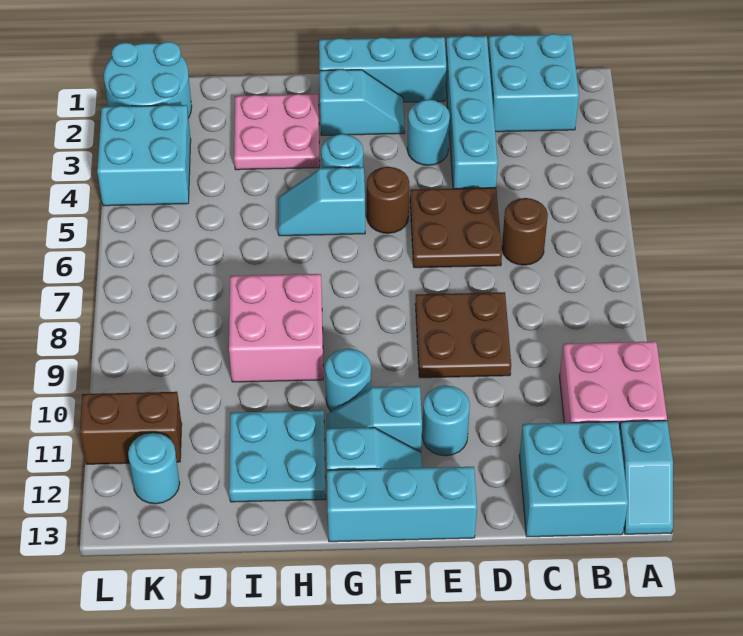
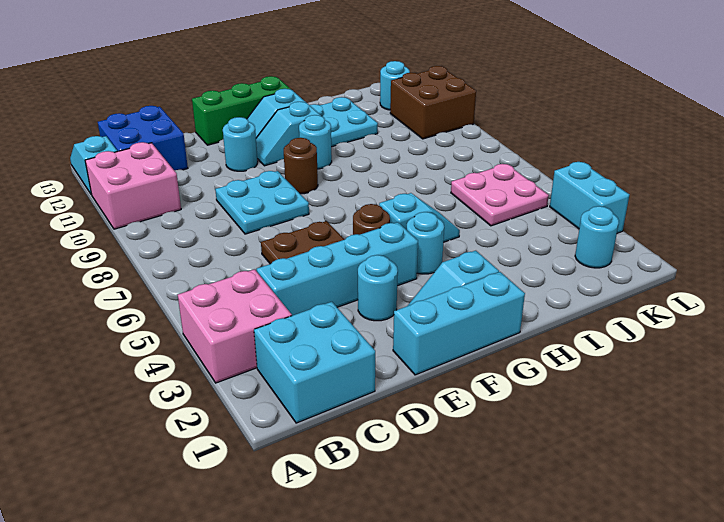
cyan 2x2 brick [519,422,628,537] -> blue 2x2 brick [98,106,188,170]
brown 1x1 round brick [502,198,548,265] -> brown 1x1 round brick moved to [284,138,318,194]
cyan 1x4 brick [446,36,498,189] -> cyan 1x4 brick turned to [257,222,418,316]
brown 2x2 plate [415,292,511,378] -> cyan 2x2 plate [215,171,309,234]
cyan 1x3 brick [327,467,477,542] -> green 1x3 brick [192,76,290,145]
cyan 1x2 slope [326,386,422,452] -> cyan 1x2 slope turned to [256,102,321,166]
pink 2x2 plate [234,94,320,170] -> pink 2x2 plate moved to [451,164,549,226]
pink 2x2 brick [229,274,323,382] -> pink 2x2 brick moved to [178,269,292,383]
cyan 2x2 round brick [104,42,192,118] -> cyan 1x1 round brick [575,206,619,268]
cyan 2x2 brick [97,105,191,206] -> cyan 1x2 brick [550,162,629,233]
brown 1x2 brick [80,392,182,464] -> brown 2x2 brick [390,66,476,139]

